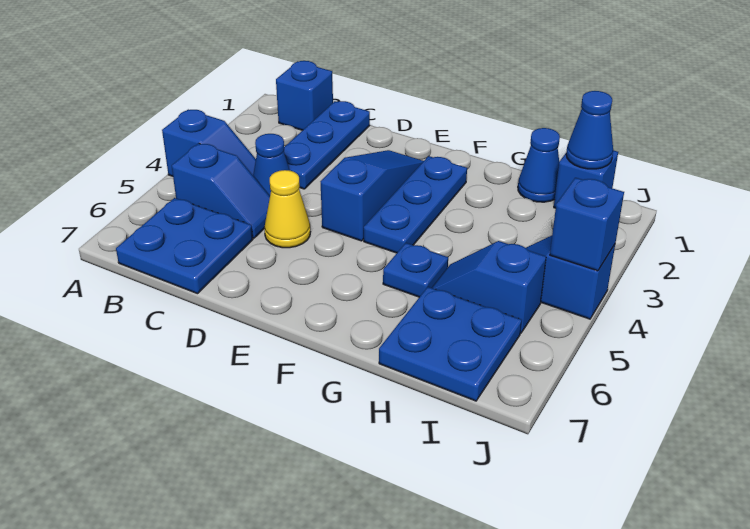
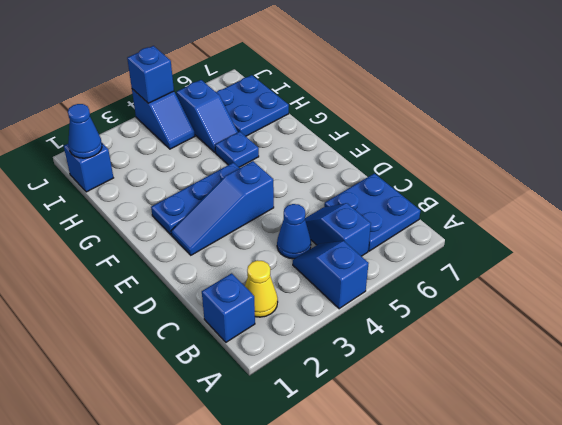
blue 1x3 plate [284,101,370,189] -> none
yellow 1x1 cone [264,170,310,248] -> yellow 1x1 cone moved to [245,260,278,317]
blue 1x1 cone [518,128,560,202] -> none

